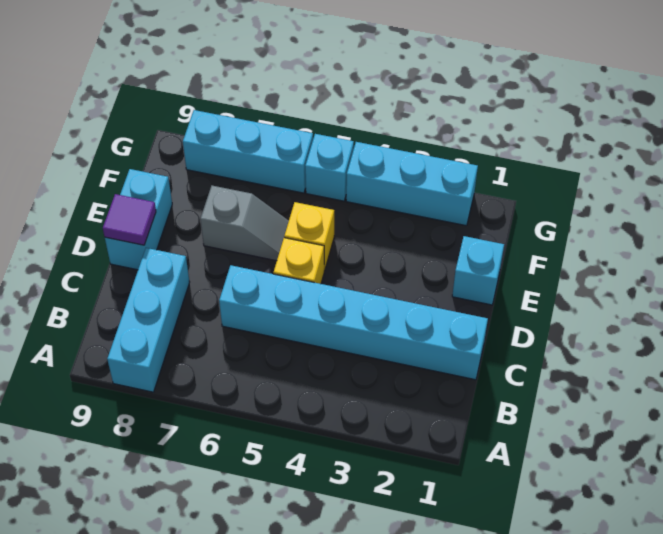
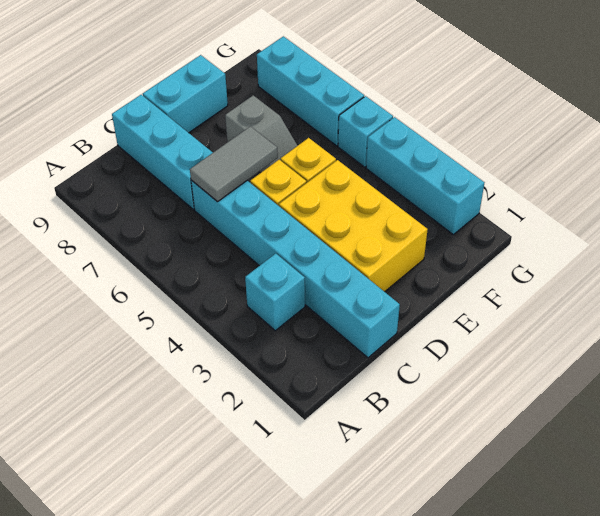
cyan 1x3 brick [107,248,190,392] -> cyan 1x3 brick turned to [112,95,213,210]
none -> grey 1x2 tile [190,126,278,202]
none -> yellow 2x3 brick [279,160,428,292]
purple 1x1 tile [103,194,156,245] -> none
cyan 1x1 brick [452,236,504,305] -> cyan 1x1 brick moved to [245,253,305,331]

